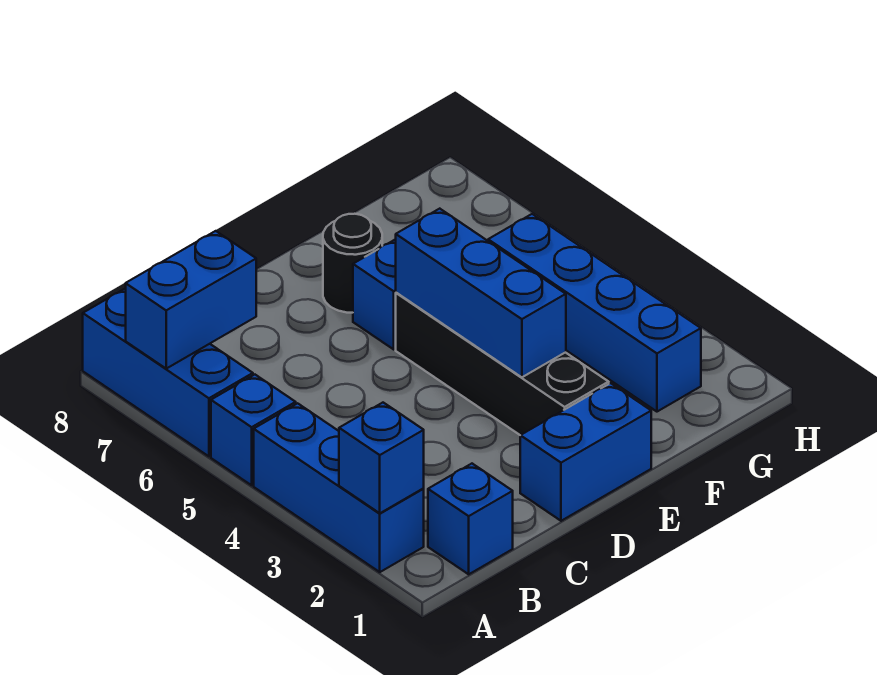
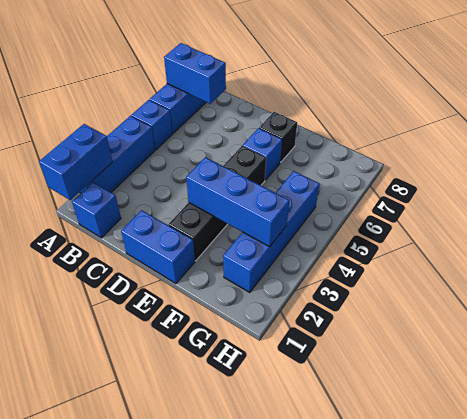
blue 1x1 brick [339,403,424,513] -> blue 1x2 brick [39,124,113,200]
blue 1x3 brick [396,209,566,377] -> blue 1x3 brick turned to [186,157,289,247]
black 1x1 round brick [323,214,382,313] -> black 1x1 brick [259,112,297,162]

